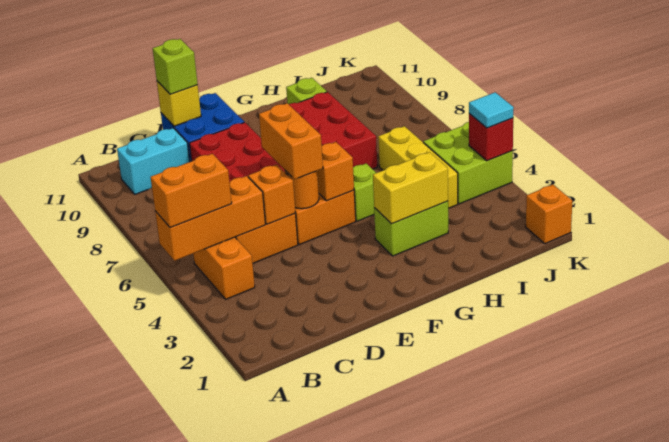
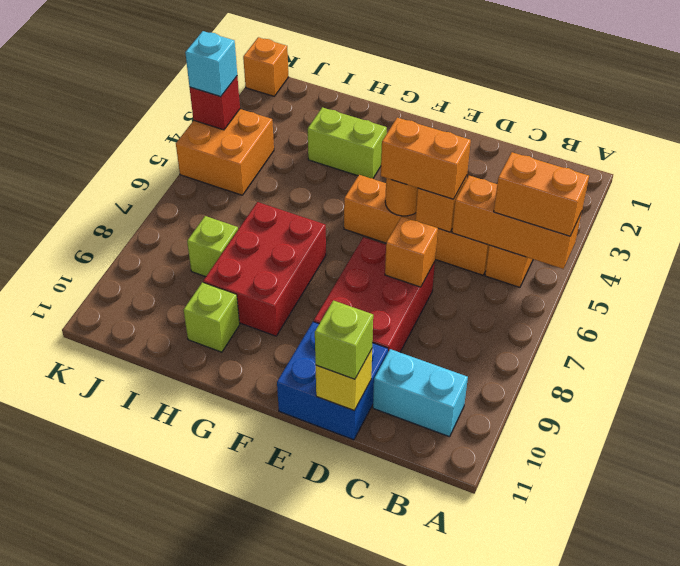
orange 1x2 brick [259,103,323,179] -> orange 1x2 brick turned to [381,118,471,199]
orange 1x1 brick [317,142,354,201] -> orange 1x1 brick moved to [385,216,438,287]
yellow 1x2 brick [373,152,448,224] -> none
lime 1x1 brick [353,164,376,221] -> lime 1x1 brick moved to [187,216,238,277]
yellow 1x3 brick [378,126,458,208] -> none
lime 2x2 brick [423,122,513,204] -> orange 2x2 brick [176,109,274,195]
cyan 1x1 tile [469,92,514,128] -> cyan 1x1 brick [185,31,237,97]

